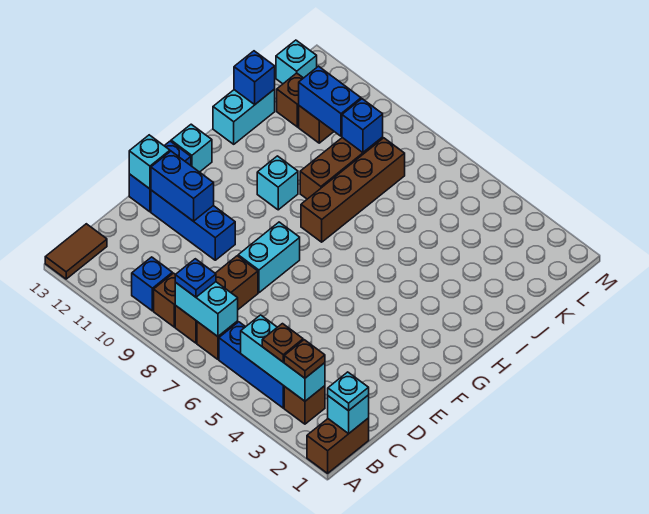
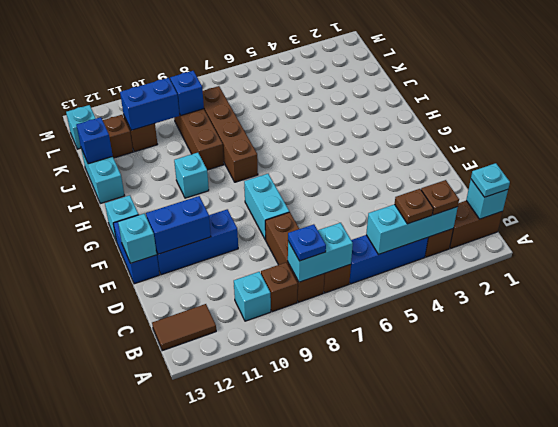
brown 1x2 brick [307,418,369,473] -> brown 1x2 brick turned to [450,201,503,248]
brown 1x2 tile [45,224,107,279] -> brown 1x2 tile turned to [152,304,216,351]
blue 1x1 brick [132,257,172,311] -> cyan 1x1 brick [234,272,271,321]

